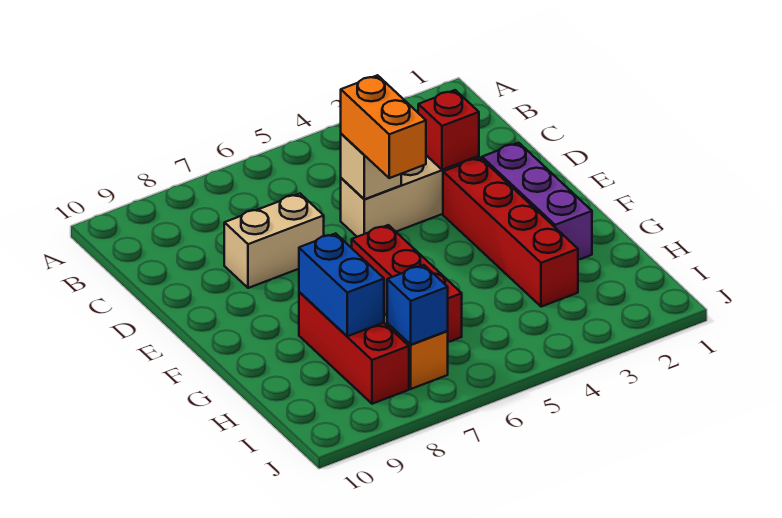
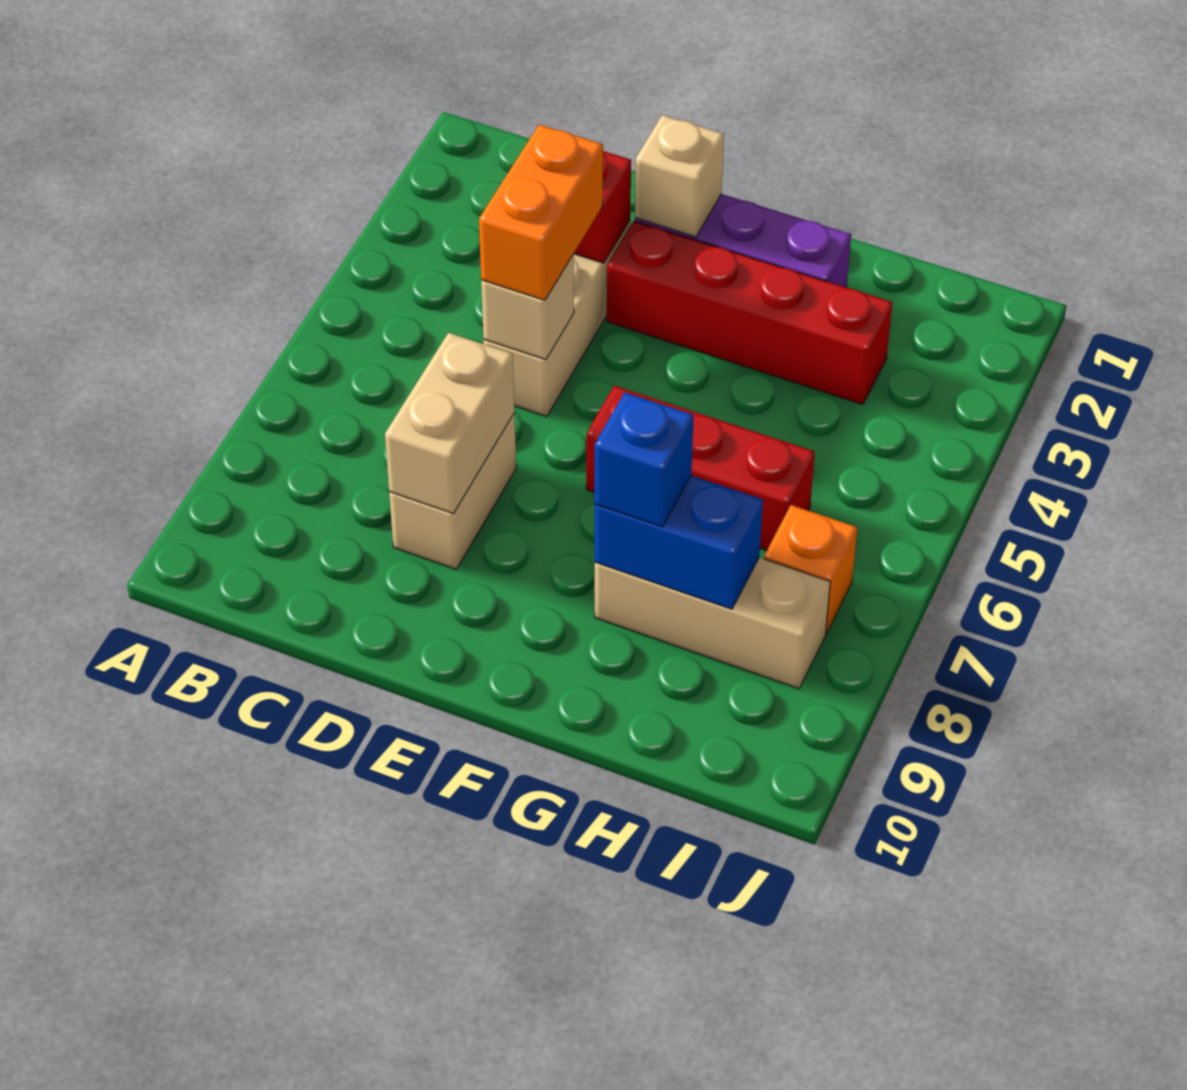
orange 1x2 brick [341,75,426,178] -> orange 1x2 brick turned to [479,125,603,300]
none -> tan 1x2 brick [385,333,514,514]
none -> tan 1x1 brick [635,115,724,237]
red 1x3 brick [299,292,409,404] -> tan 1x3 brick [595,557,830,689]
blue 1x1 brick [387,265,448,345] -> blue 1x1 brick moved to [595,392,694,527]

